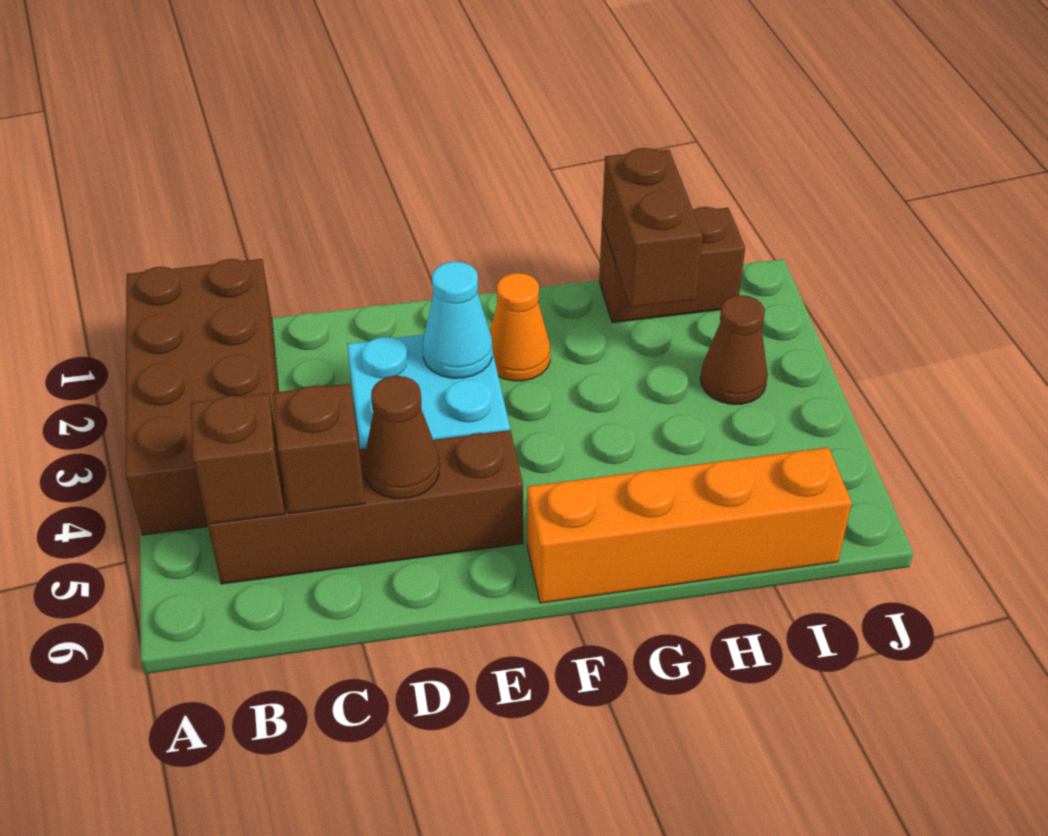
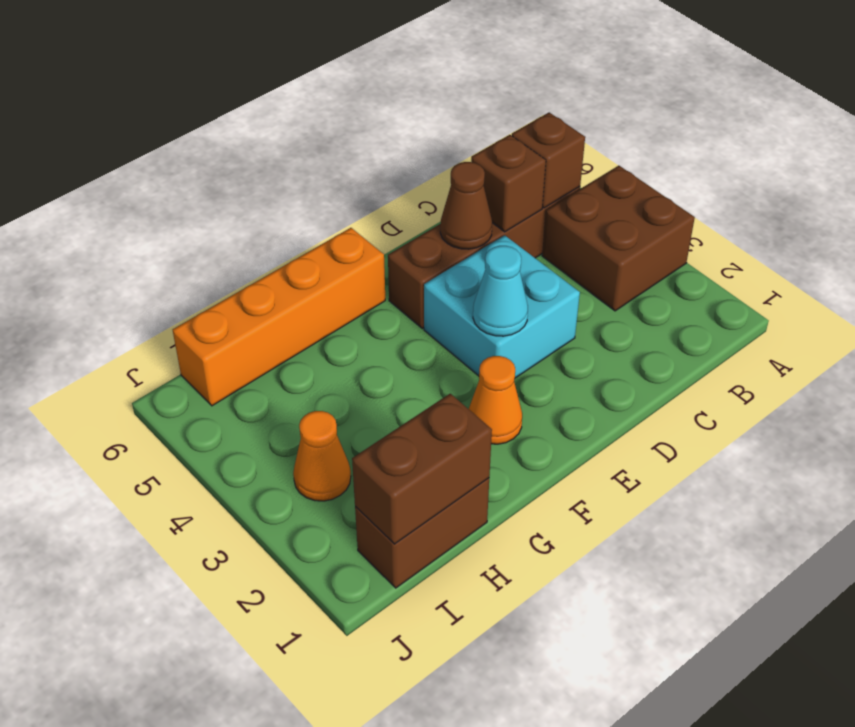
brown 2x4 brick [126,259,279,535] -> brown 2x2 brick [542,166,695,311]
brown 1x2 brick [602,148,703,307] -> brown 1x2 brick turned to [352,394,492,544]
brown 1x1 cone [700,295,768,404] -> orange 1x1 cone [293,411,351,501]

